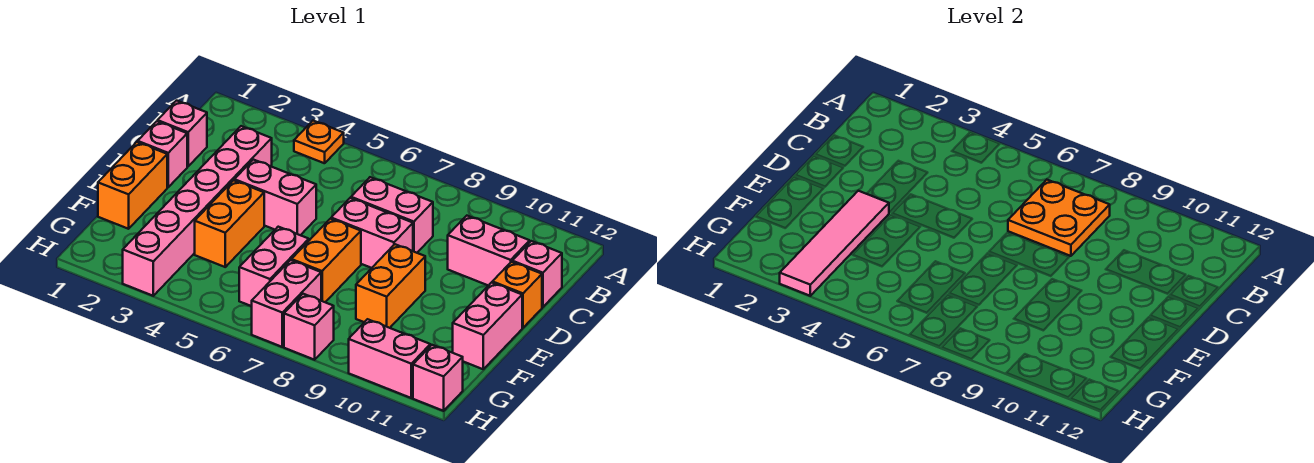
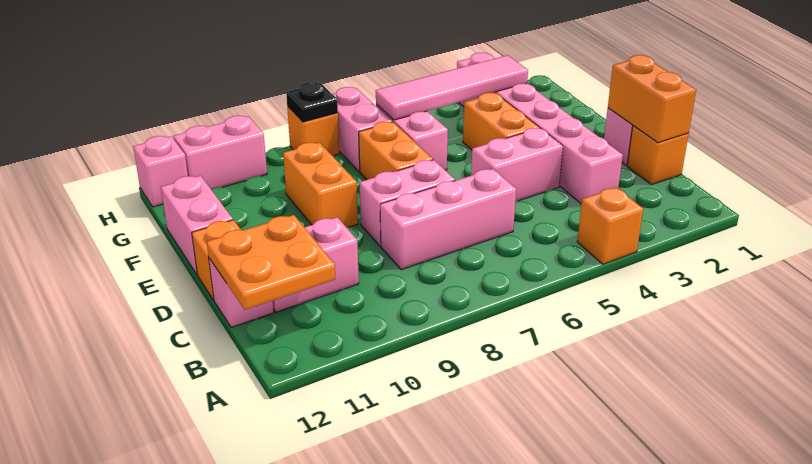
orange 1x1 plate [294,121,344,163] -> orange 1x1 brick [577,188,643,264]
orange 2x2 plate [1008,180,1110,256] -> orange 2x2 plate moved to [207,215,335,310]
pink 1x1 brick [158,101,207,166] -> orange 1x1 brick [627,126,689,185]
pink 1x2 brick [351,177,433,253] -> pink 1x3 brick [380,169,516,270]
orange 1x2 brick [98,142,167,229] -> orange 1x2 brick moved to [608,55,696,143]
pink 1x4 tile [780,191,889,296] -> pink 1x4 tile turned to [376,55,528,120]
pink 1x1 brick [284,294,334,360] -> orange 1x1 brick [287,106,340,155]
none -> black 1x1 plate [286,82,338,122]

